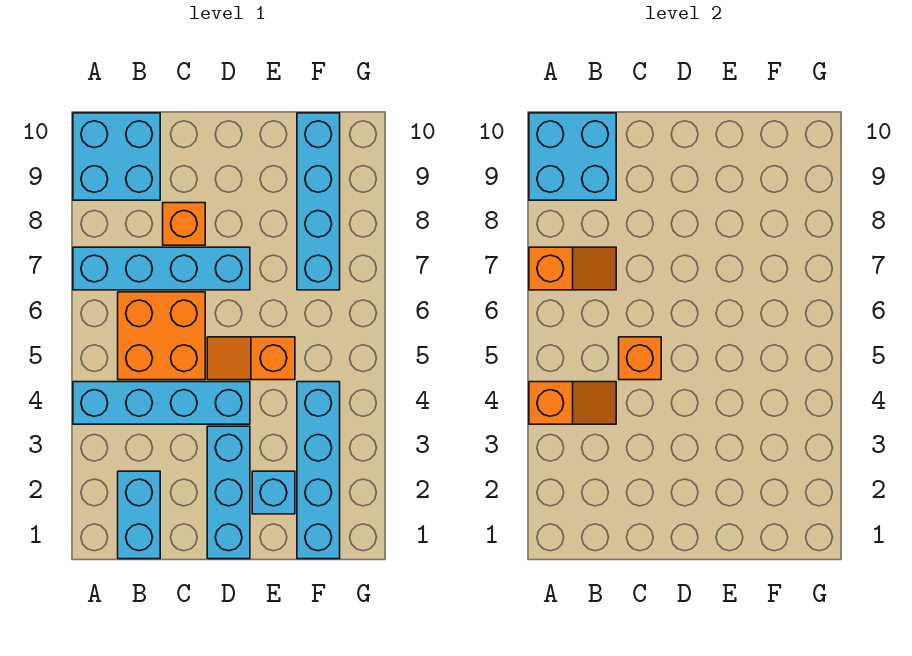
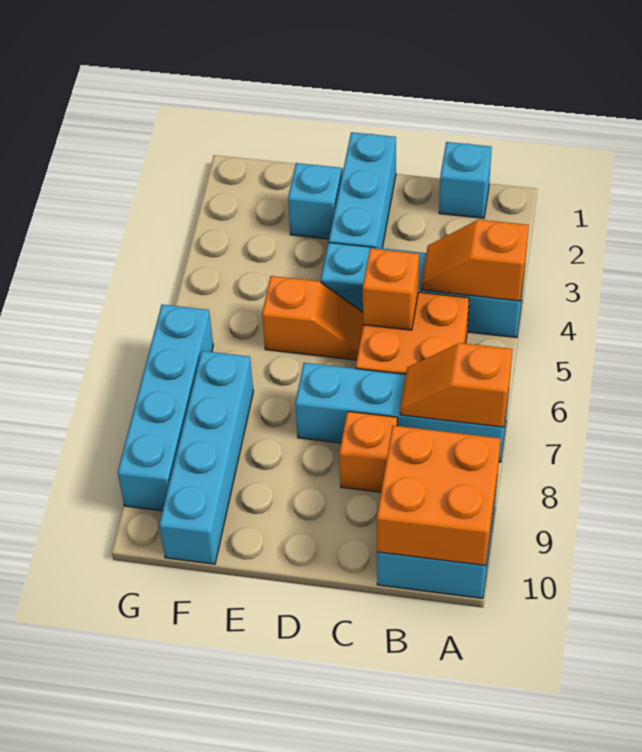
cyan 2x2 brick [529,113,616,200] -> orange 2x2 brick [377,426,500,566]
cyan 1x2 brick [118,471,160,559] -> cyan 1x1 brick [439,142,492,218]
cyan 1x4 brick [297,382,340,559] -> cyan 1x4 brick moved to [118,305,213,511]

